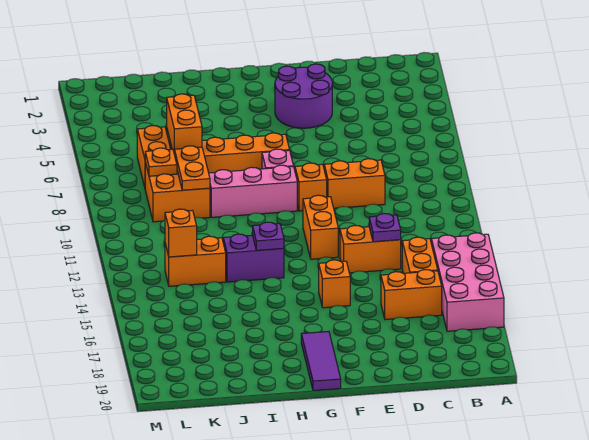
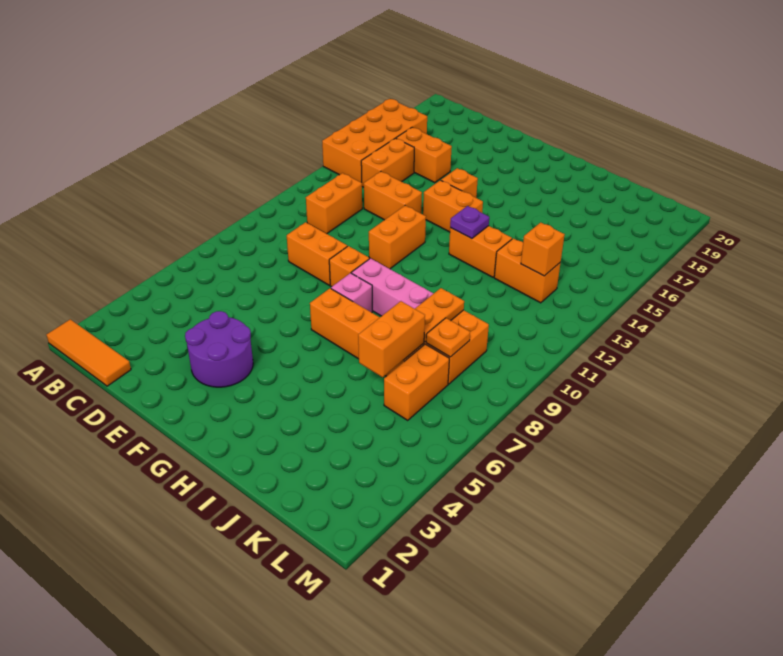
none -> orange 1x3 tile [46,319,131,386]
pink 2x4 brick [431,233,504,331] -> orange 2x4 brick [322,99,427,183]
none -> orange 1x2 brick [306,173,362,234]
purple 1x1 plate [369,214,401,242] -> none
none -> orange 1x2 brick [423,180,483,232]
purple 1x3 tile [301,332,341,391] -> none
purple 1x2 brick [223,234,284,282] -> orange 1x2 brick [449,226,512,277]

